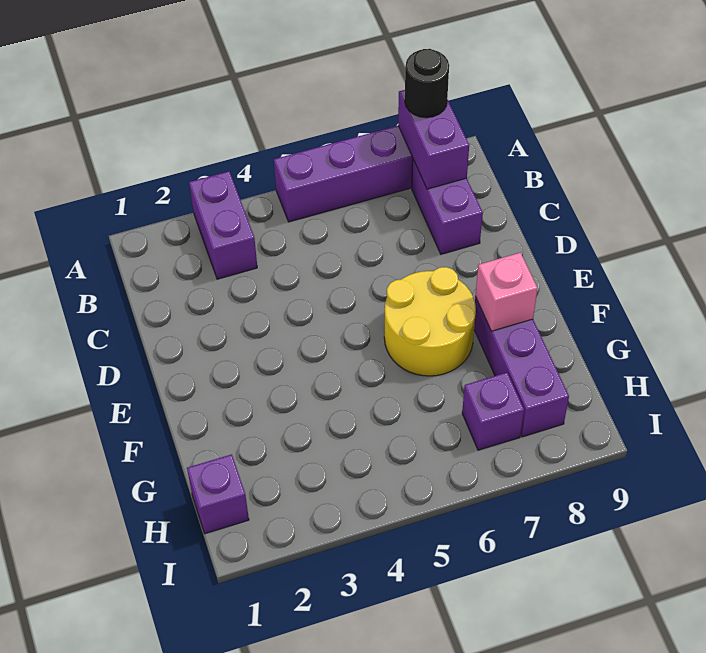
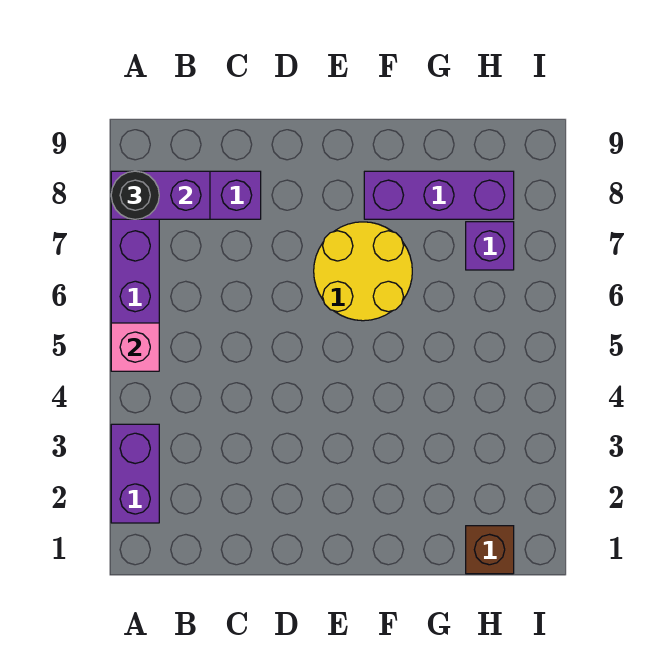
purple 1x2 brick [189,171,257,279] -> purple 1x2 brick turned to [111,424,159,523]
pink 1x1 brick [475,253,538,331] -> pink 1x1 brick moved to [111,323,159,371]
purple 1x1 brick [187,454,249,534] -> brown 1x1 brick [466,526,514,574]

